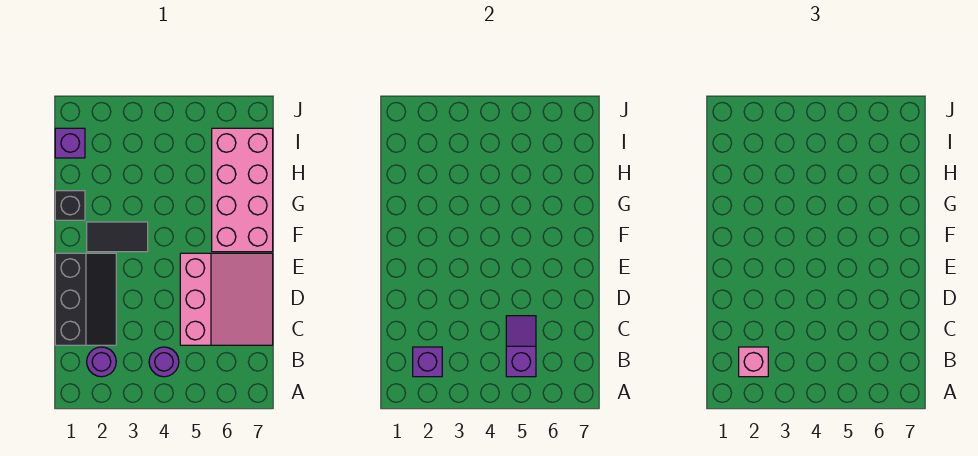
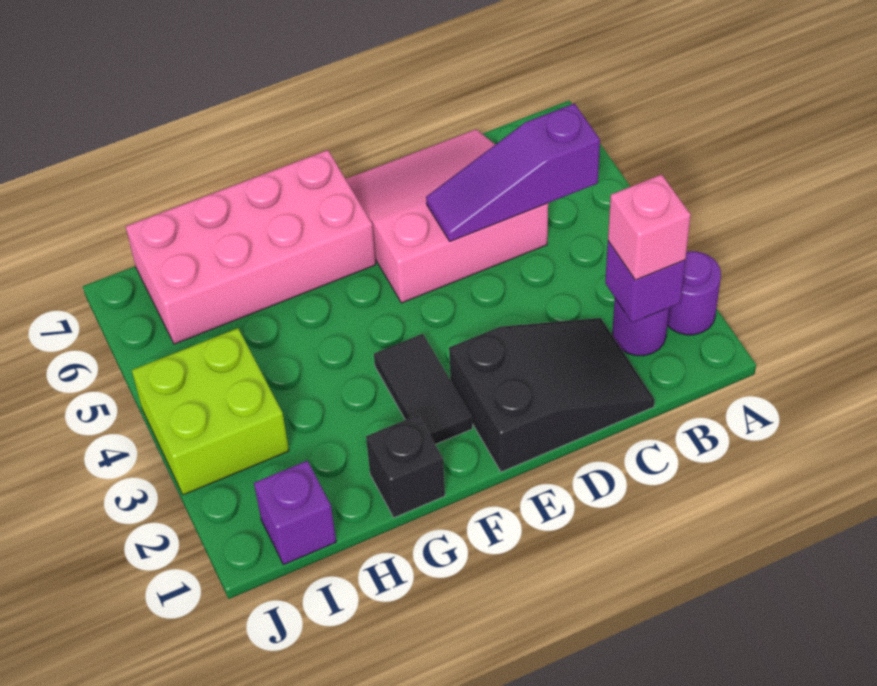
purple 1x1 round brick [149,347,179,377] -> purple 1x1 round brick moved to [667,251,721,335]
purple 1x2 slope [506,316,536,377] -> purple 1x3 slope [426,104,600,241]
black 2x3 slope [55,253,116,345] -> black 2x3 slope turned to [449,318,655,472]
none -> lime 2x2 brick [132,328,289,495]

